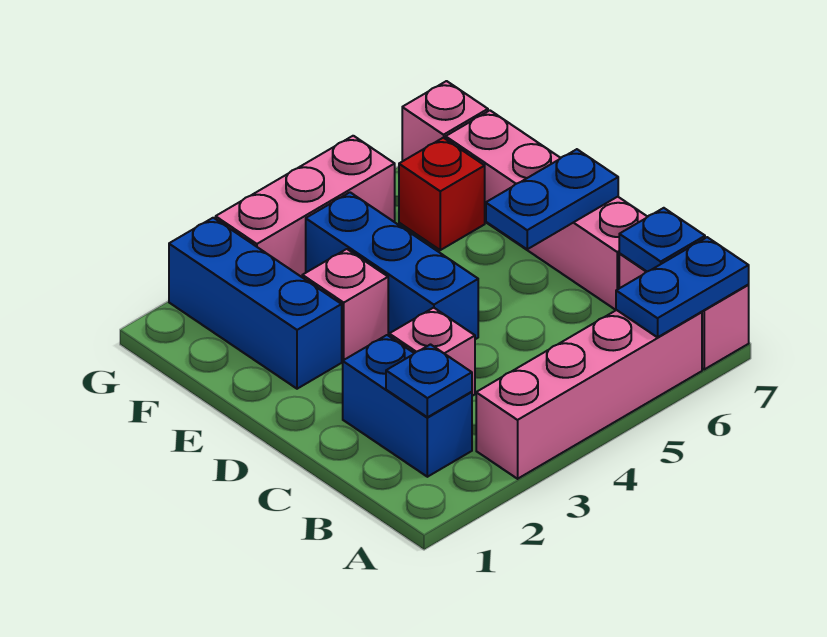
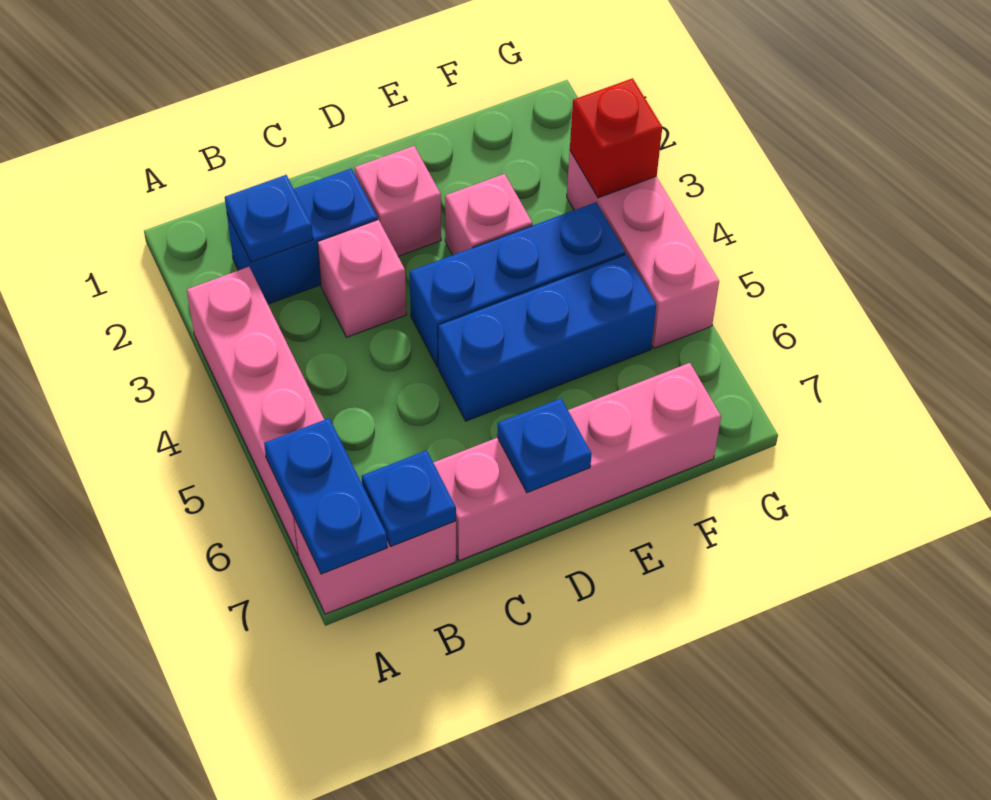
blue 1x2 plate [486,149,618,249] -> blue 1x1 plate [497,398,592,493]
blue 1x3 brick [169,218,342,389] -> blue 1x3 brick moved to [438,254,656,421]
red 1x1 brick [399,138,485,250] -> red 1x1 brick moved to [570,78,662,198]
pink 1x1 brick [402,81,488,161] -> pink 1x1 brick moved to [355,146,441,256]

